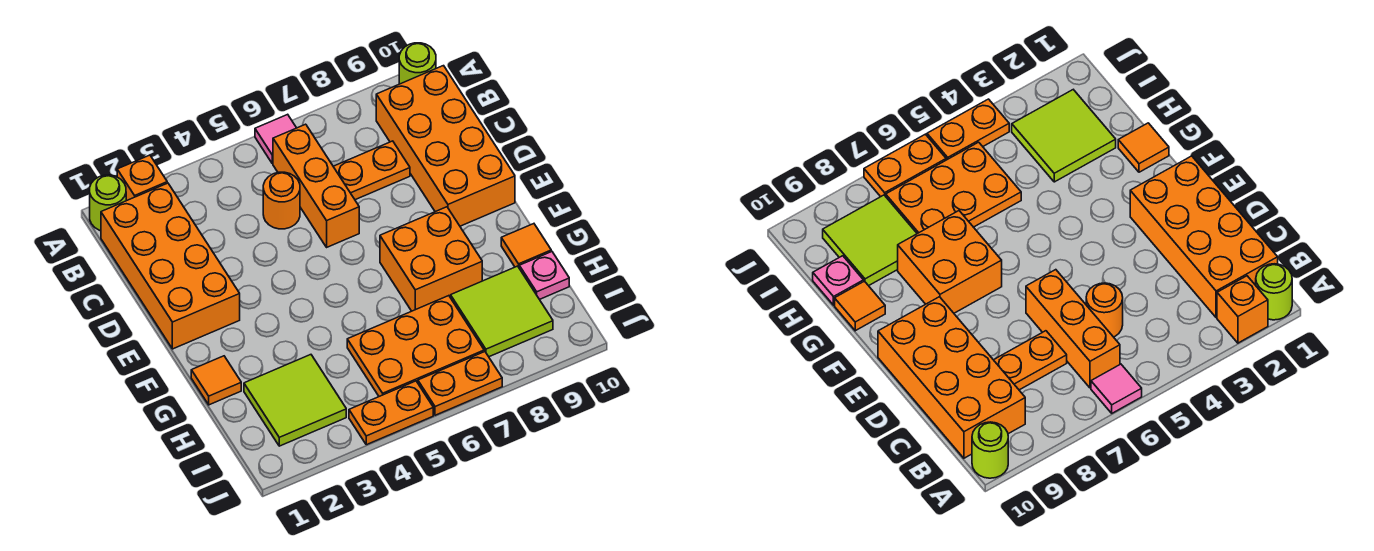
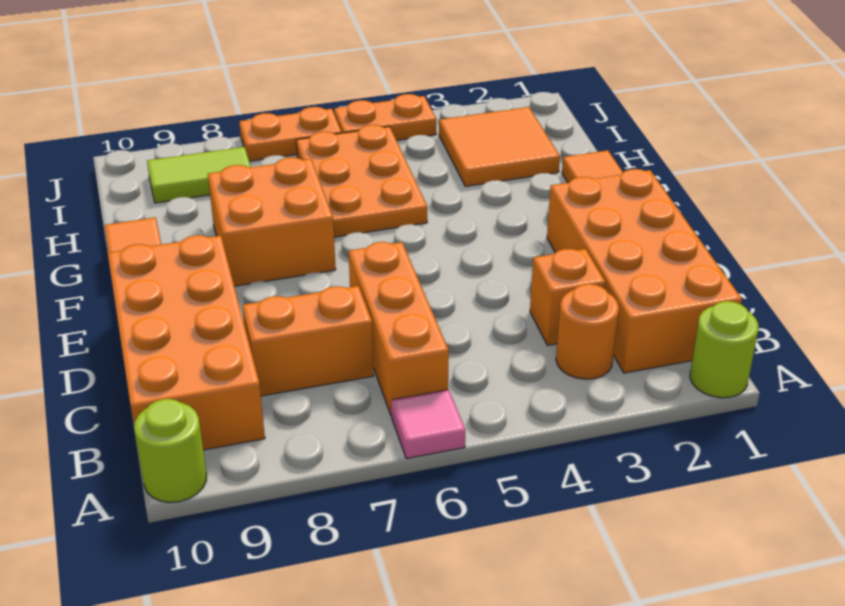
orange 1x1 brick [117,155,167,201] -> orange 1x1 brick moved to [530,249,606,345]
orange 1x1 round brick [263,172,300,229] -> orange 1x1 round brick moved to [556,284,619,379]
orange 1x2 plate [333,141,410,200] -> orange 1x2 brick [242,286,374,396]
lime 2x2 tile [244,355,346,446] -> orange 2x2 tile [439,107,560,186]
orange 2x3 plate [347,296,484,396] -> orange 2x3 plate turned to [296,125,427,237]
lime 2x2 tile [451,266,553,357] -> lime 1x2 tile [147,147,251,203]
pink 1x1 plate [519,251,569,299] -> none

